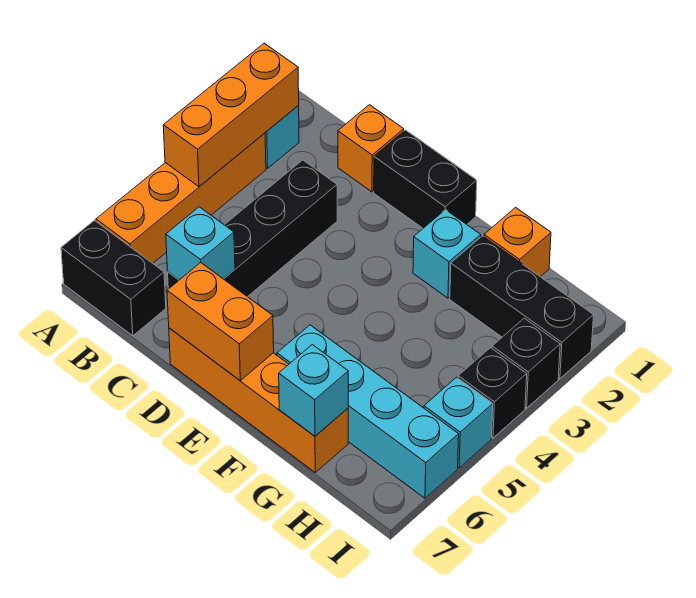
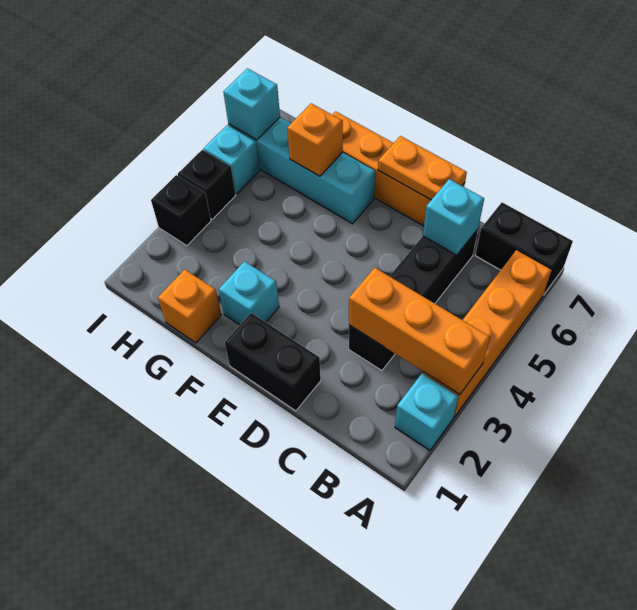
orange 1x3 brick [163,43,299,187] -> orange 1x3 brick turned to [349,268,490,395]
orange 1x1 brick [338,105,404,192] -> orange 1x1 brick moved to [287,103,343,176]
orange 1x2 brick [167,263,274,380] -> orange 1x2 plate [378,136,467,200]
black 1x3 brick [450,236,594,379] -> none
cyan 1x1 brick [279,345,348,436] -> cyan 1x1 brick moved to [223,68,280,140]

